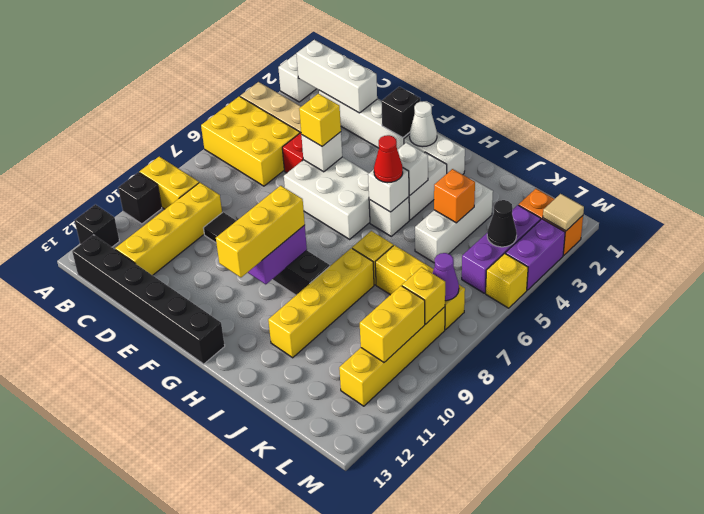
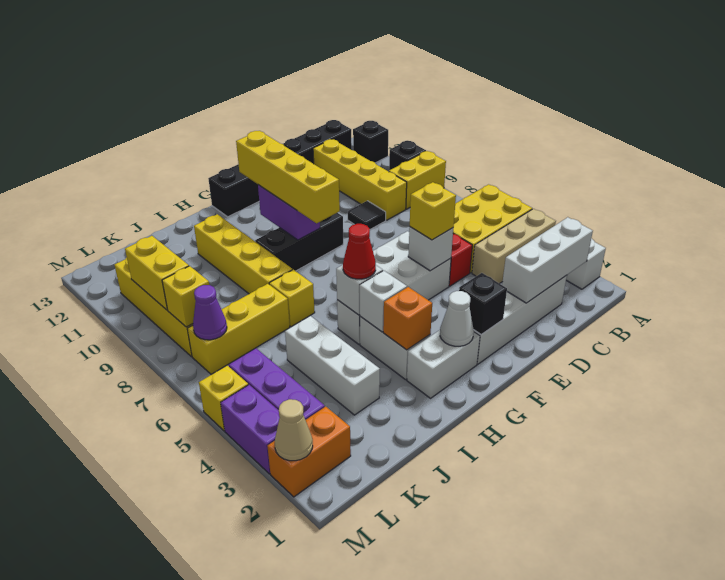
yellow 1x3 brick [216,186,305,277] -> yellow 1x4 brick [236,131,340,223]
orange 1x1 brick [434,169,475,223] -> orange 1x1 brick moved to [383,287,432,350]
black 1x1 cone [487,200,517,247] -> none
tan 1x1 tile [543,194,584,231] -> tan 1x1 cone [275,399,313,461]

